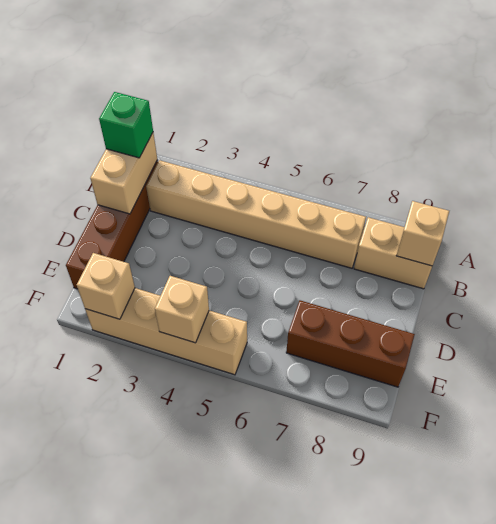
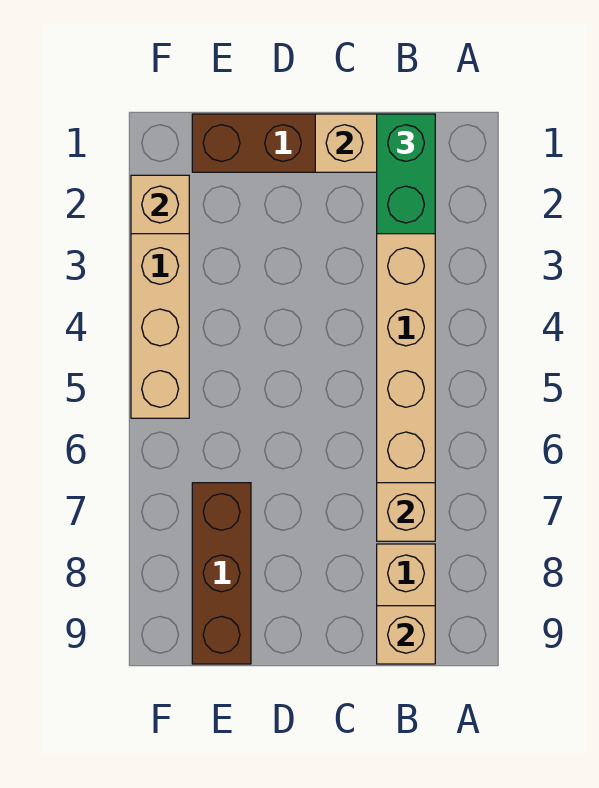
green 1x1 brick [99,92,153,158] -> green 1x2 brick [377,114,435,234]
tan 1x1 brick [155,276,209,343] -> tan 1x1 brick moved to [377,483,435,541]

